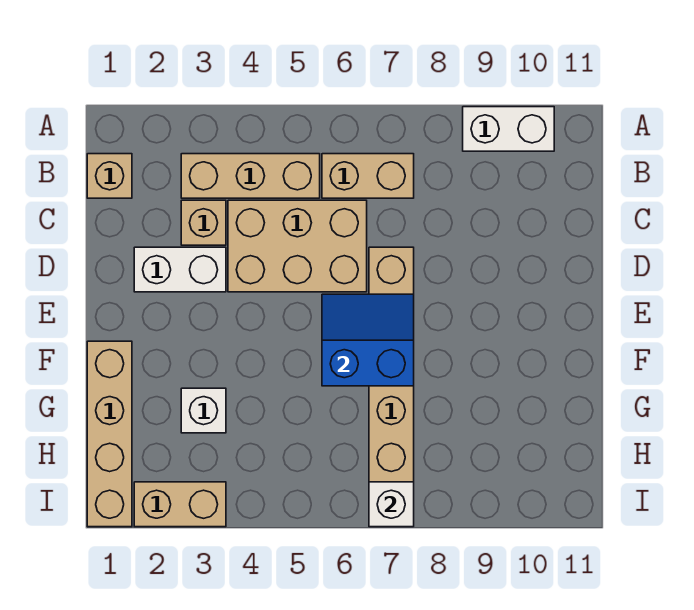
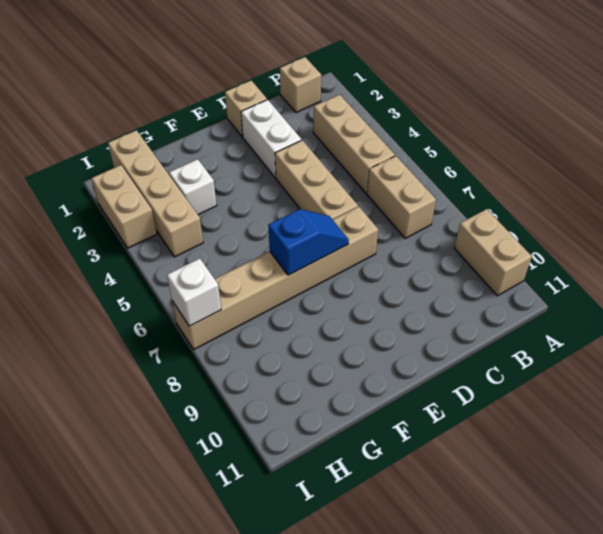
white 1x2 brick [463,107,554,151] -> tan 1x2 brick [455,209,532,296]
tan 1x1 brick [181,200,226,245] -> tan 1x1 brick moved to [225,81,267,137]
tan 2x3 brick [228,200,367,292] -> tan 1x3 brick [275,140,358,220]
blue 2x2 slope [322,294,414,386] -> blue 1x2 slope [268,209,349,275]
tan 1x4 brick [87,341,132,527] -> tan 1x4 brick turned to [108,130,203,257]

